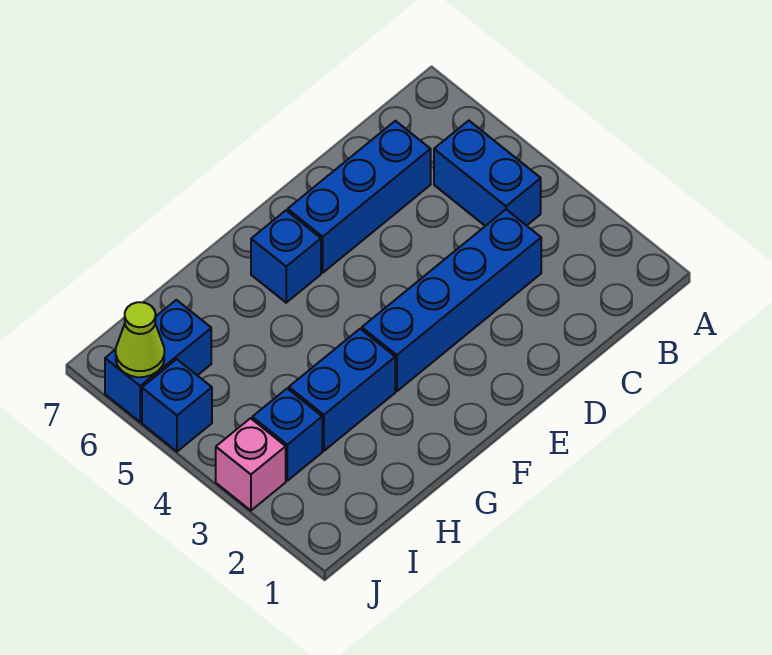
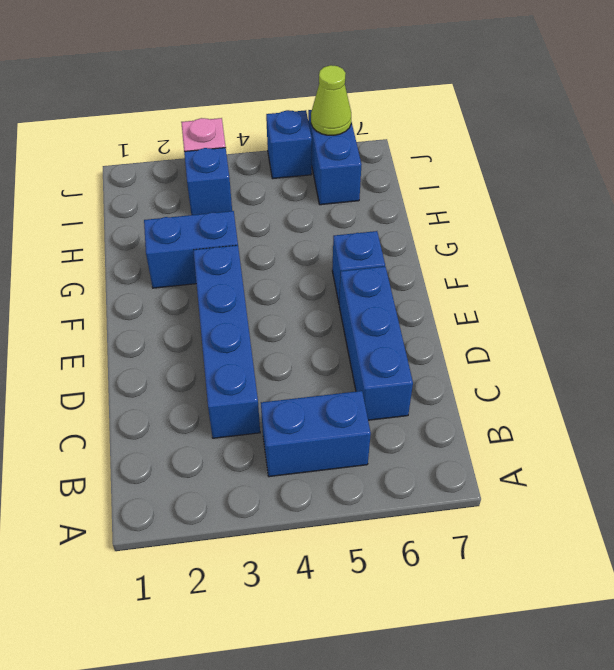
blue 1x2 brick [289,329,395,451] -> blue 1x2 brick turned to [144,211,238,288]

